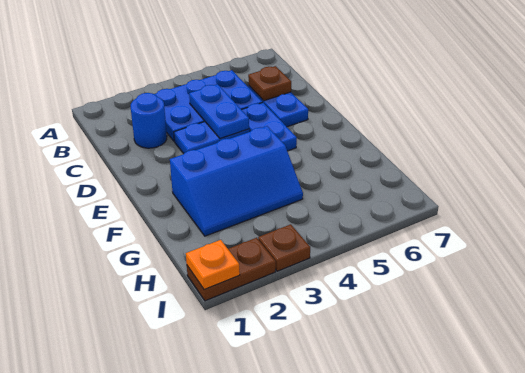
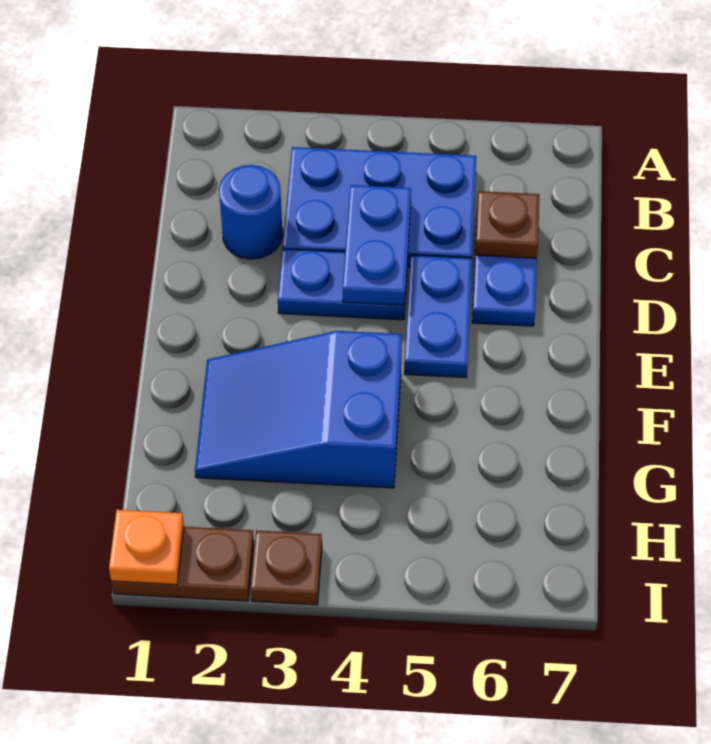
blue 2x3 slope [170,126,303,236] -> blue 2x3 slope turned to [195,331,402,488]

